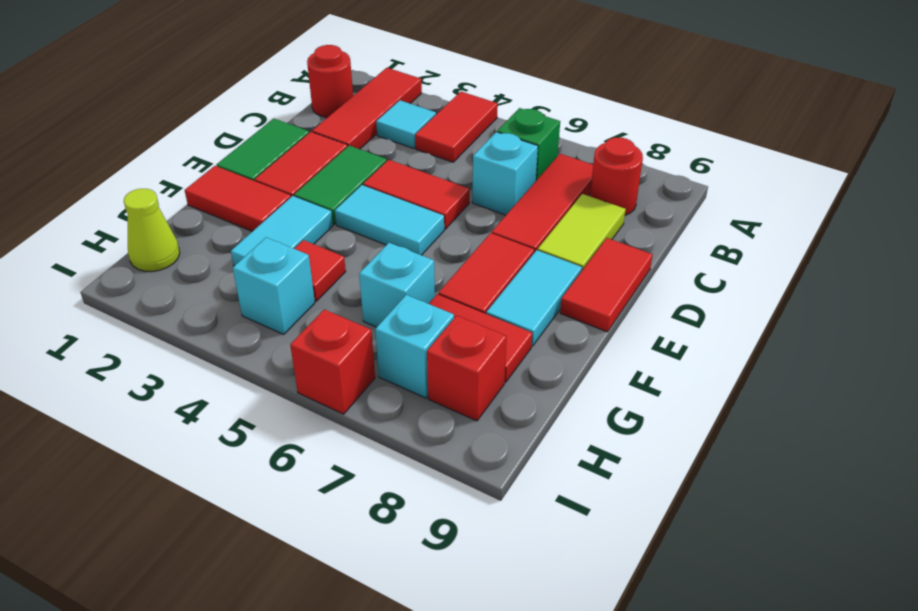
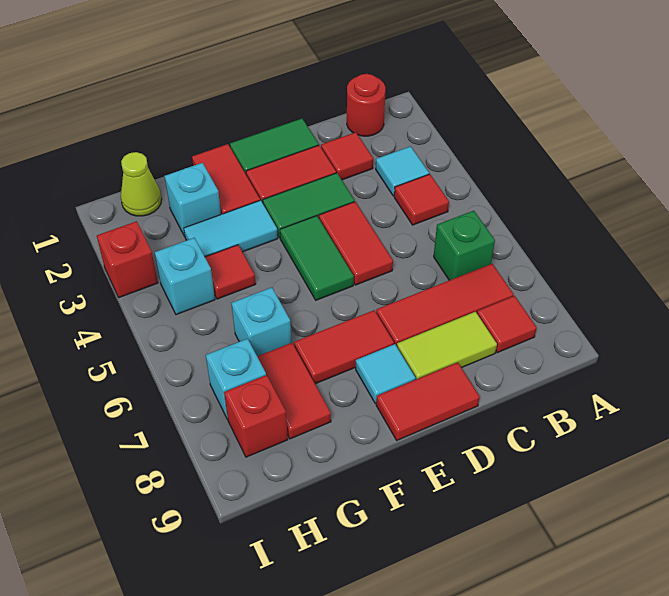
red 1x3 tile [312,68,422,149] -> red 1x1 tile [321,132,373,180]
red 1x2 tile [415,92,498,162] -> red 1x1 tile [394,174,449,225]
red 1x1 round brick [590,138,643,215] -> red 1x1 tile [477,296,537,353]
cyan 1x1 brick [472,132,538,215] -> cyan 1x1 brick moved to [165,163,221,236]
cyan 1x2 tile [335,185,444,255] -> green 1x2 tile [280,216,354,300]
cyan 1x2 tile [486,250,582,346] -> cyan 1x1 tile [356,344,415,403]
red 1x1 brick [290,309,375,414] -> red 1x1 brick moved to [97,221,158,297]

